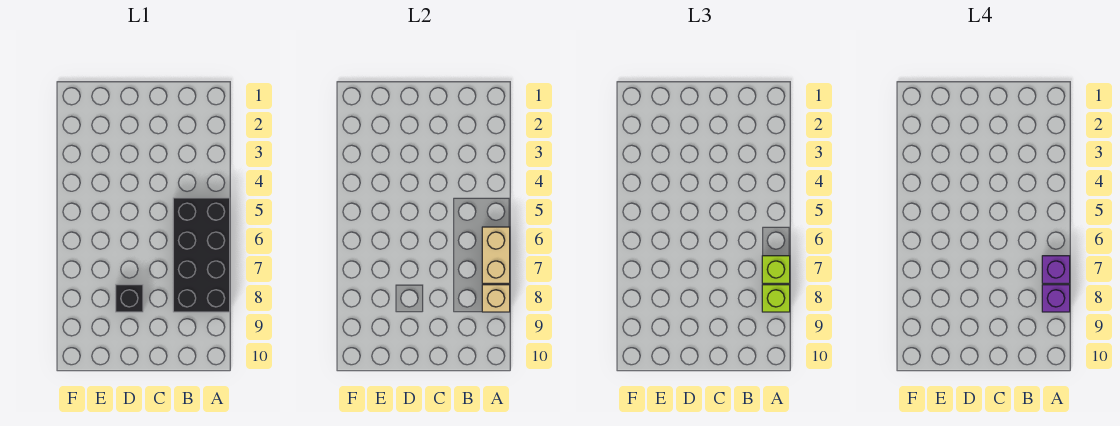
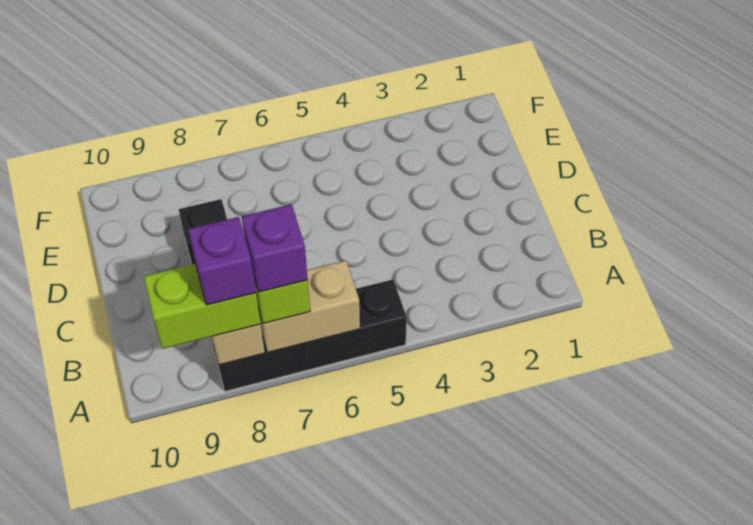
black 2x4 brick [173,198,230,312] -> black 1x4 brick [211,280,407,391]
lime 1x1 brick [762,285,790,312] -> lime 1x2 brick [144,264,261,349]

